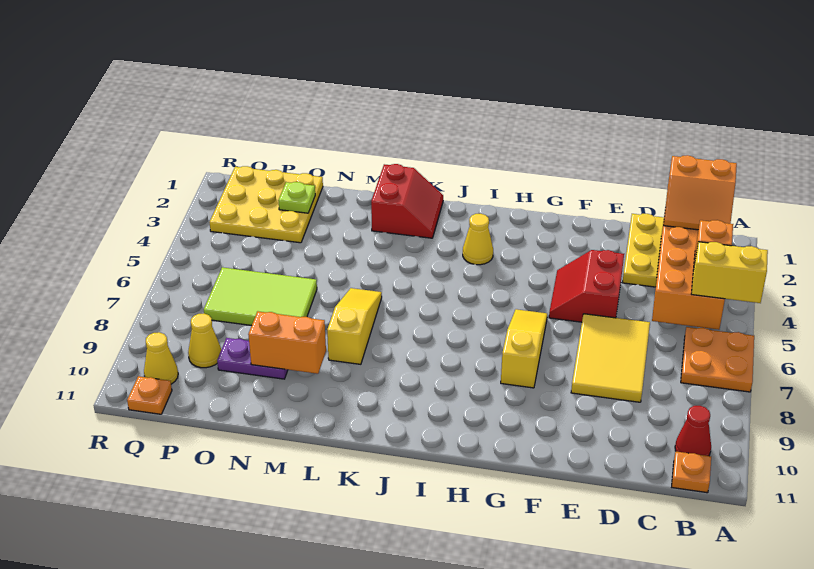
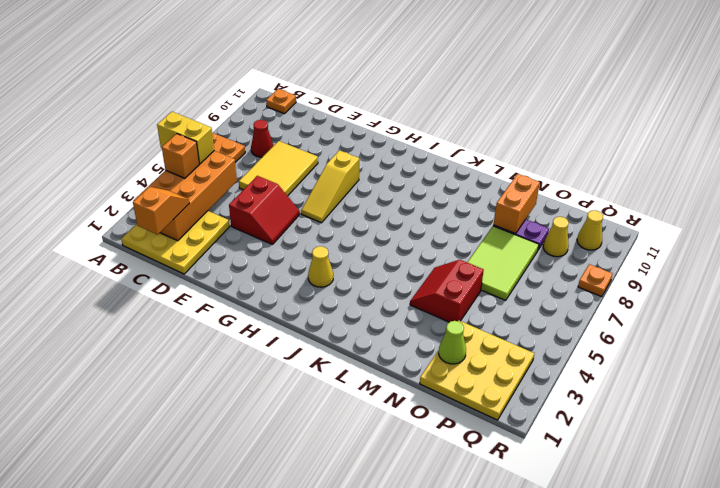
orange 2x2 slope [663,155,737,230] -> orange 1x2 slope [133,187,189,234]
red 1x1 cone [675,406,711,456] -> red 1x1 cone moved to [251,120,273,157]
red 2x2 slope [371,164,443,238] -> red 2x2 slope moved to [410,260,484,322]
yellow 1x3 slope [327,288,382,364] -> none
orange 1x2 brick [248,311,326,374] -> orange 1x2 brick turned to [494,174,540,234]
lime 2x3 tile [204,267,317,326] -> lime 2x3 tile turned to [467,226,539,300]
lime 1x1 plate [278,182,315,213] -> lime 1x1 cone [439,321,466,364]
orange 1x1 plate [127,376,172,414] -> orange 1x1 plate moved to [578,264,613,297]

